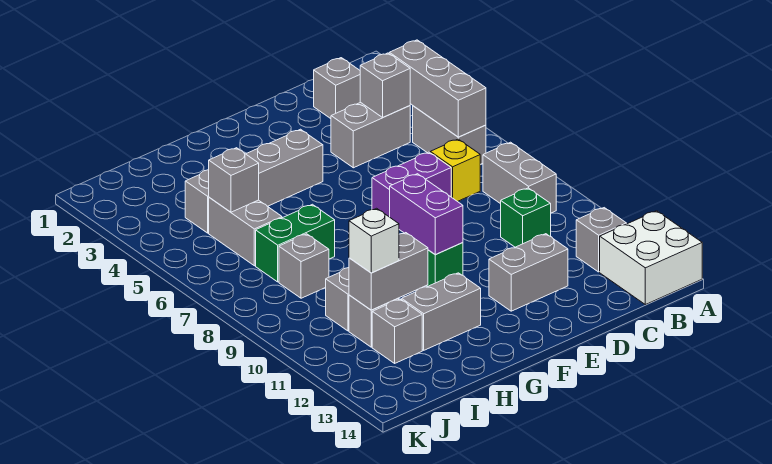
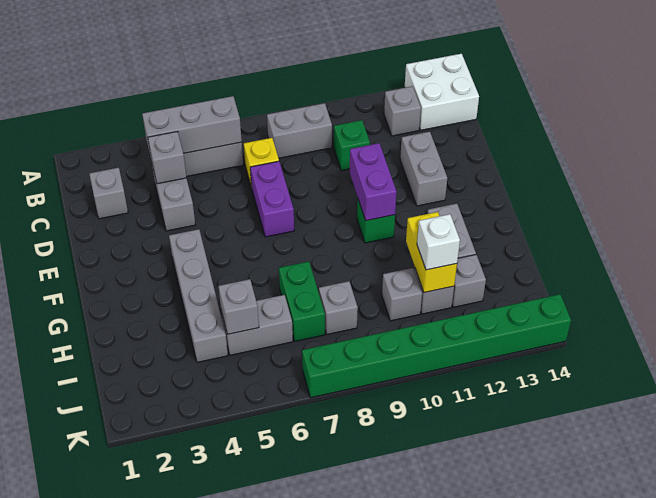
purple 1x2 brick [390,174,463,254] -> purple 1x2 brick turned to [350,143,397,221]
grey 1x2 brick [349,233,428,310] -> yellow 1x2 brick [406,212,457,292]
none -> green 1x8 brick [302,294,571,398]

